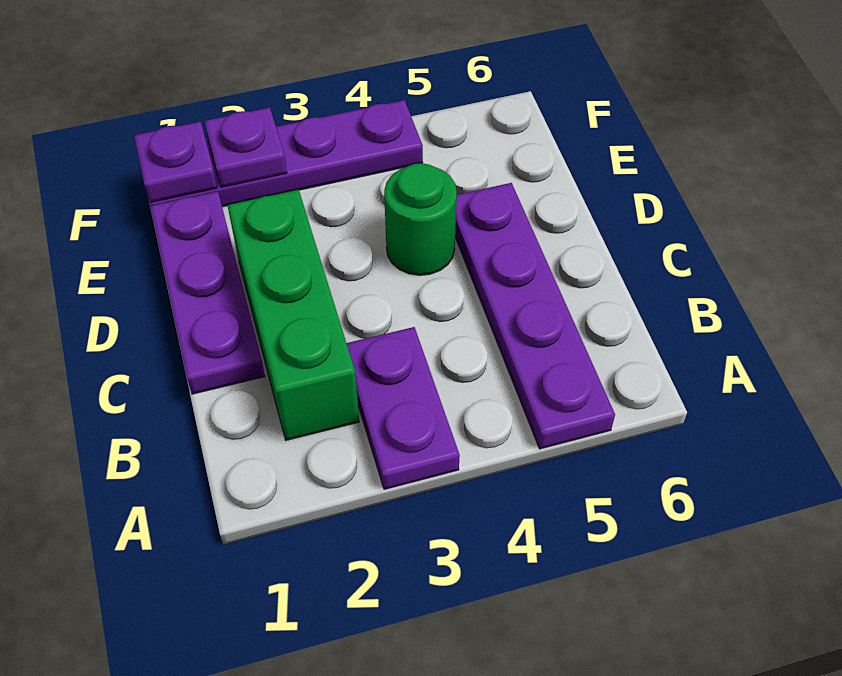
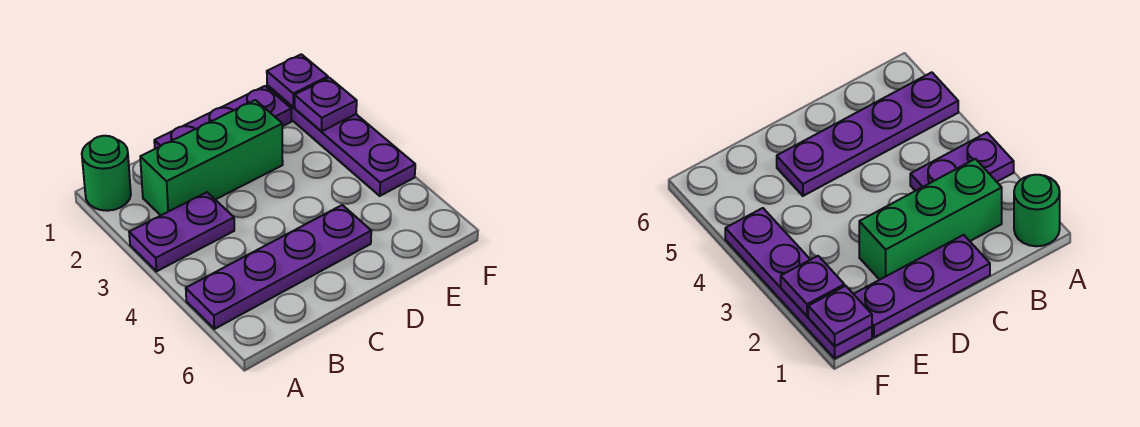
green 1x1 round brick [384,163,457,275] -> green 1x1 round brick moved to [82,136,131,211]

